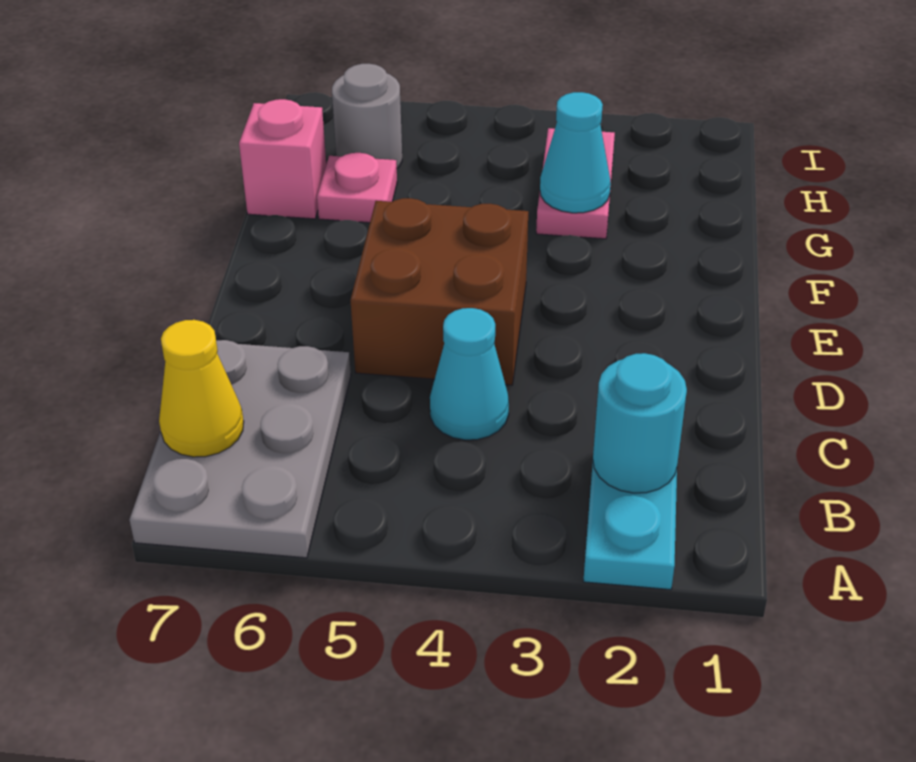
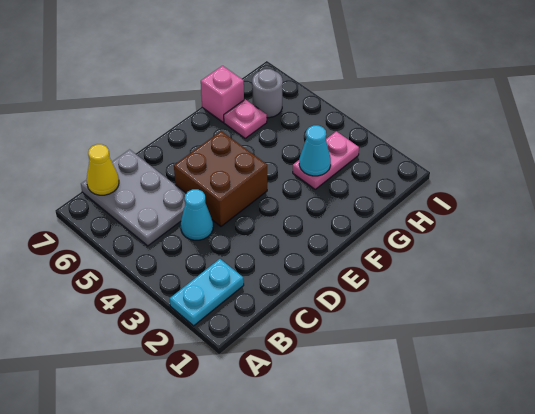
grey 2x3 plate [130,340,351,558] -> grey 2x3 plate turned to [81,150,186,246]
cyan 1x1 round brick [593,353,687,493] -> none

